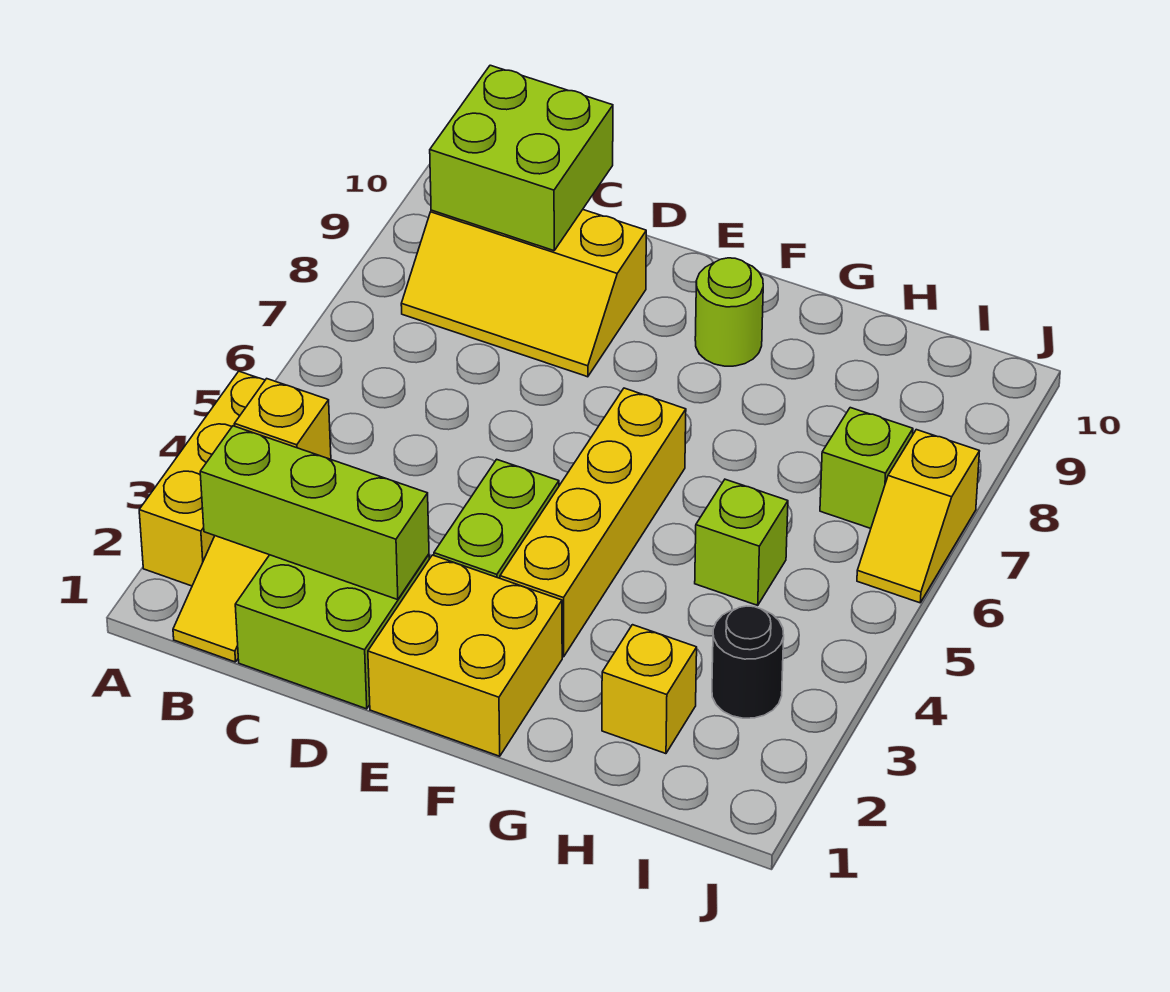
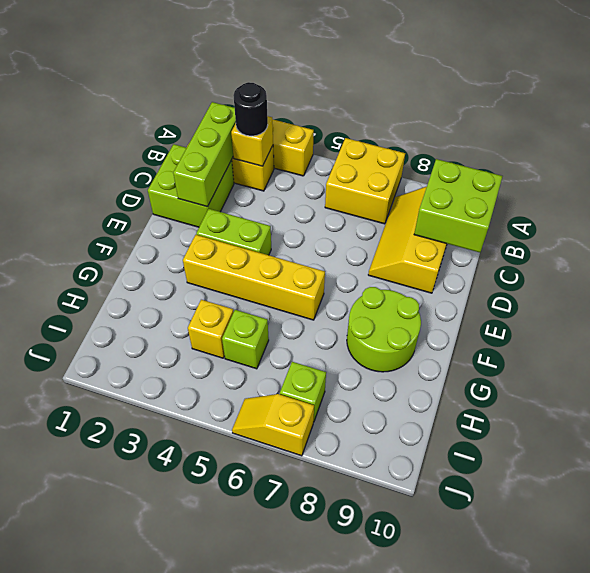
yellow 2x2 brick [368,555,562,756] -> yellow 2x2 brick moved to [325,138,405,224]
lime 1x1 round brick [695,258,763,366] -> lime 2x2 round brick [347,287,421,372]
yellow 1x1 brick [602,625,697,754] -> yellow 1x1 brick moved to [188,300,234,358]
black 1x1 round brick [712,606,784,718] -> black 1x1 round brick moved to [233,82,268,136]

